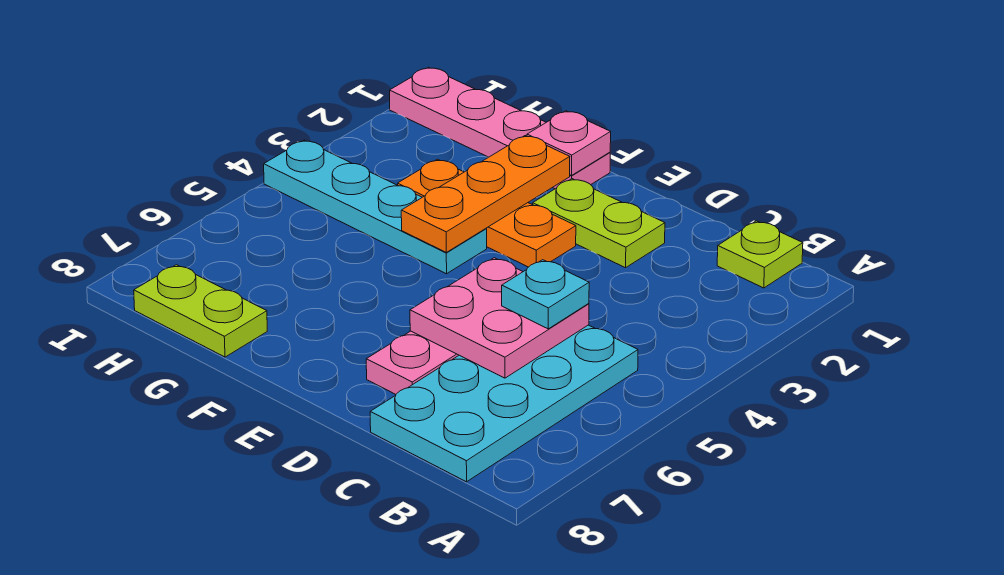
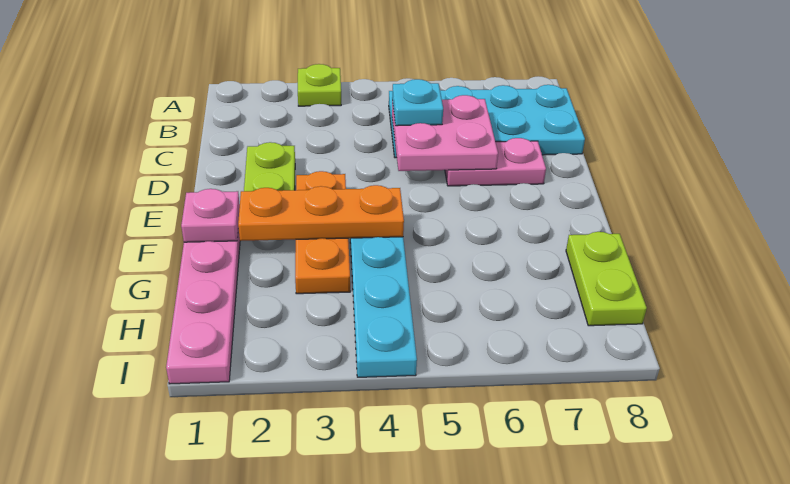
lime 1x1 plate [717,221,803,288] -> lime 1x1 plate moved to [298,64,341,106]

